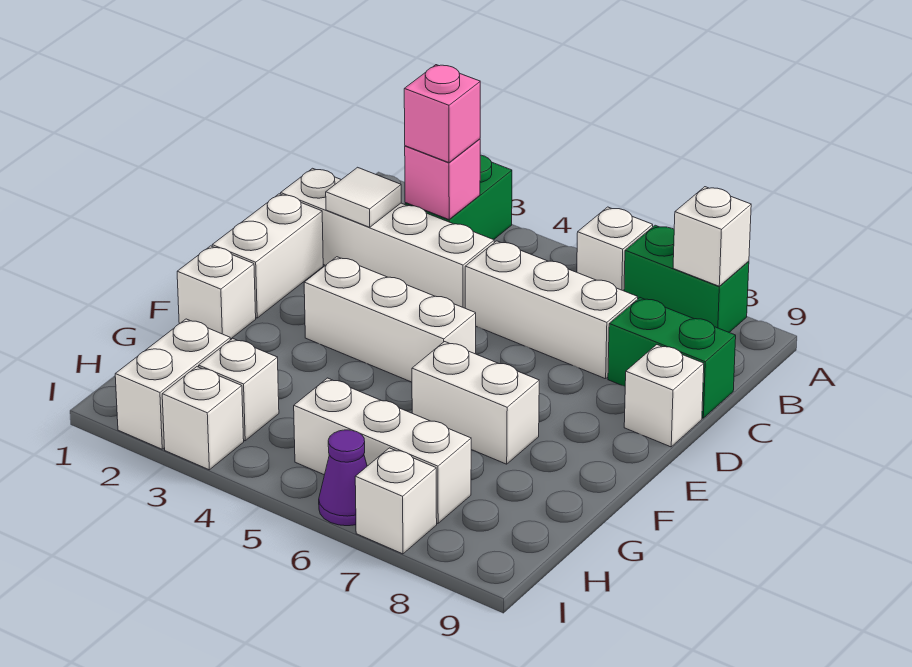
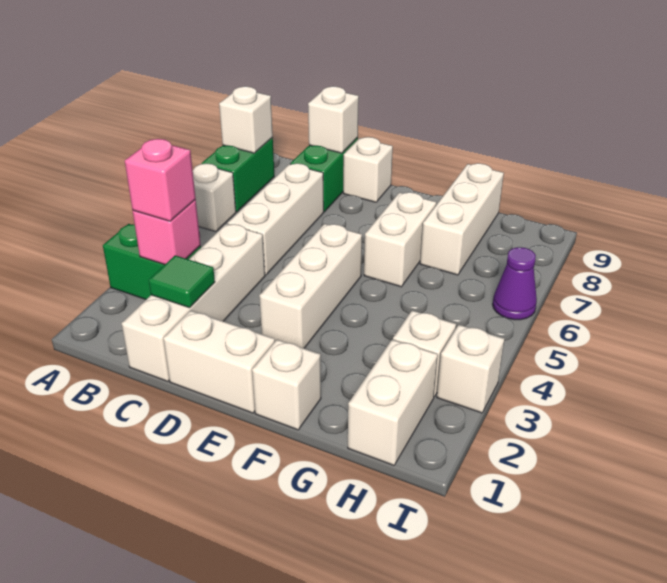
white 1x1 tile [326,167,401,227] -> green 1x1 tile [149,255,215,308]
white 1x2 brick [115,319,230,449] -> white 1x2 brick turned to [348,339,438,465]
white 1x3 brick [294,378,471,523] -> white 1x3 brick moved to [420,163,504,275]
white 1x1 brick [355,448,437,554] -> white 1x1 brick moved to [308,86,359,153]

